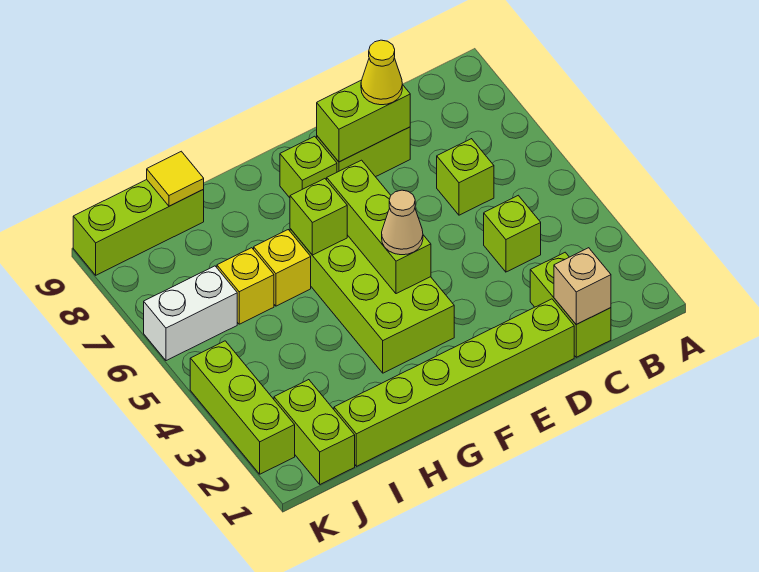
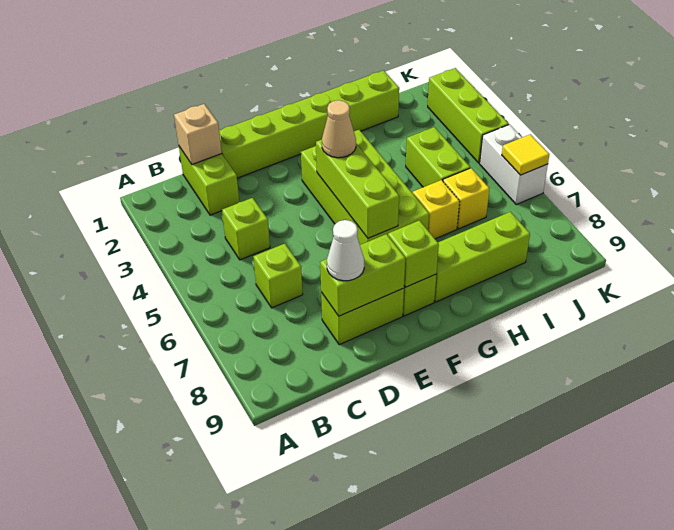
yellow 1x1 cone [361,40,402,105] -> white 1x1 cone [327,220,364,281]
lime 1x1 brick [290,179,347,255] -> lime 1x1 brick moved to [388,220,439,287]
lime 1x3 brick [73,180,204,275] -> lime 1x3 brick moved to [434,212,530,302]
yellow 1x1 tile [147,151,204,206] -> yellow 1x1 tile moved to [502,134,549,175]
lime 1x2 brick [274,380,355,484] -> lime 1x2 brick moved to [406,127,470,187]
white 1x2 brick [144,266,237,361] -> white 1x2 brick turned to [480,125,548,204]

